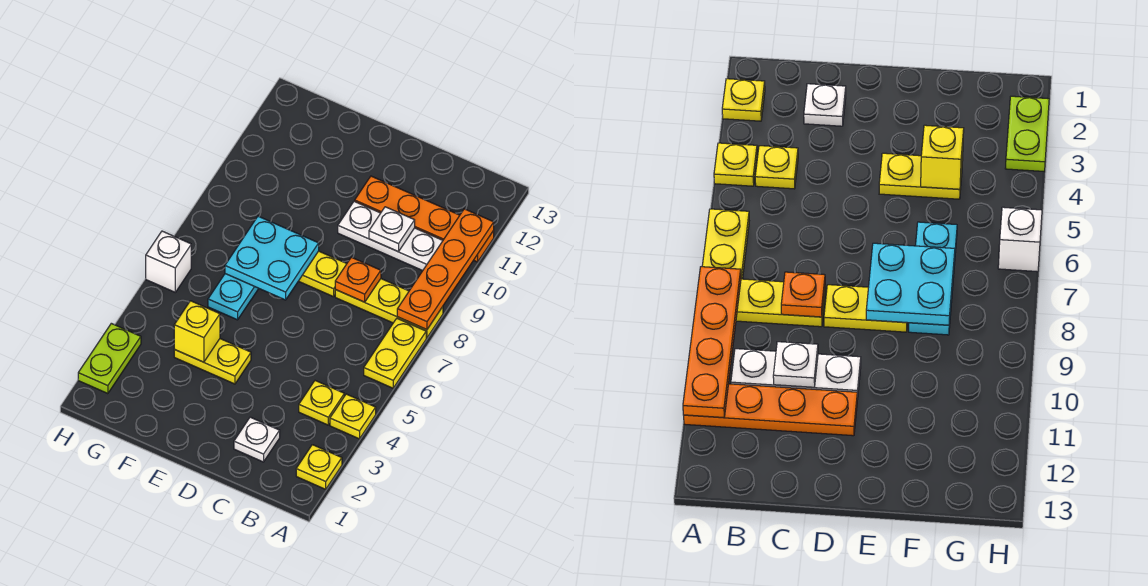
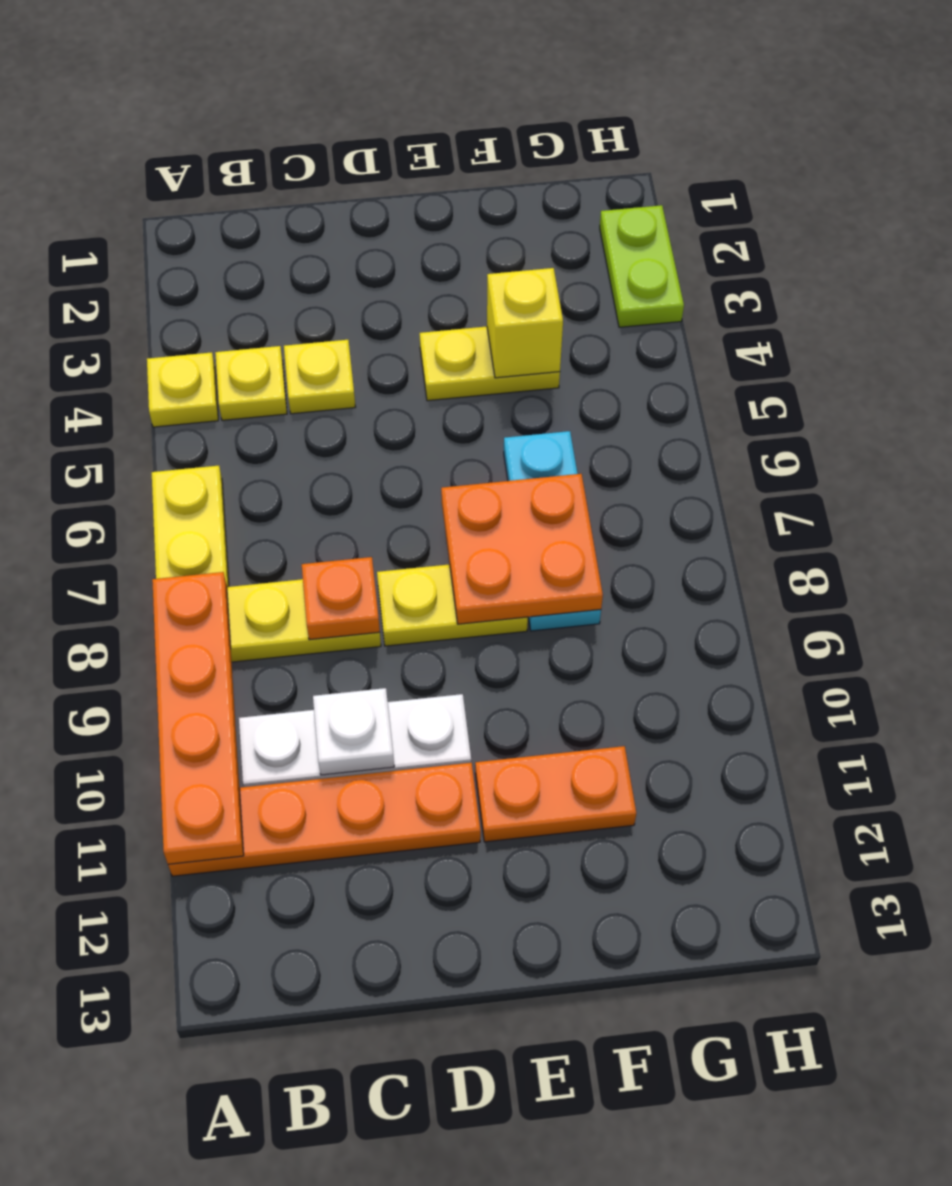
yellow 1x1 plate [296,445,342,489] -> yellow 1x1 plate moved to [284,340,355,414]
white 1x1 plate [234,417,280,462] -> none
cyan 2x2 plate [225,216,319,300] -> orange 2x2 plate [441,474,603,624]
none -> orange 1x2 plate [475,746,636,842]
white 1x1 brick [146,231,191,292] -> none

